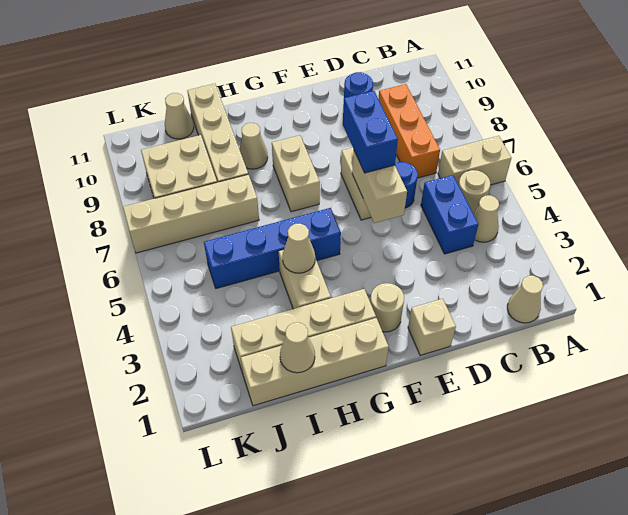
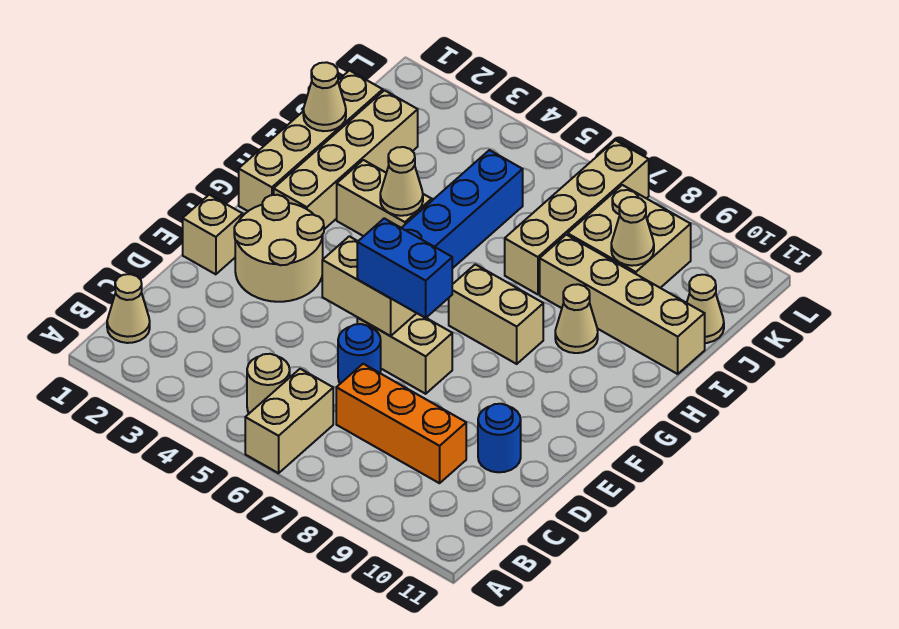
tan 1x1 cone [474,195,499,242] -> tan 1x1 cone moved to [611,197,654,266]
blue 1x2 brick [421,175,478,254] -> none
tan 1x1 round brick [370,283,404,332] -> tan 2x2 round brick [234,195,324,302]

